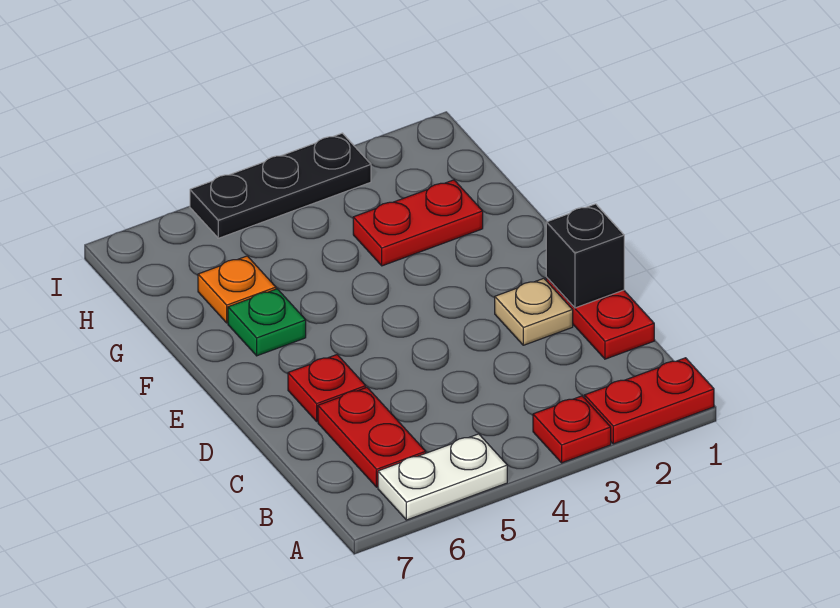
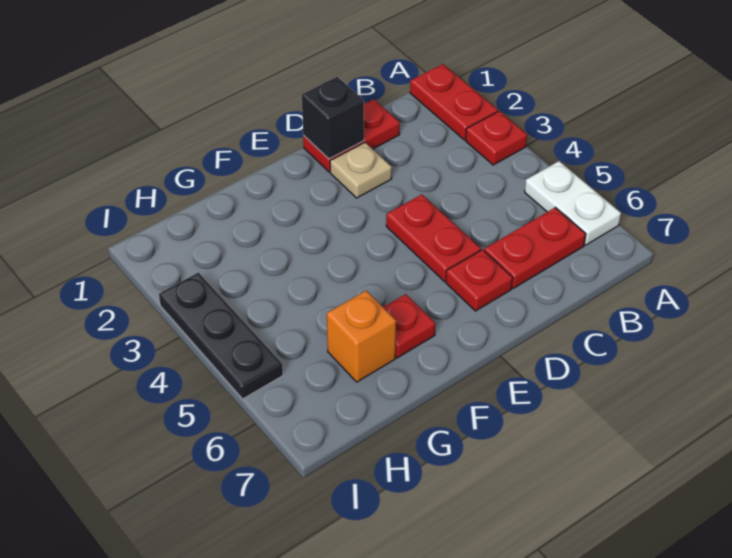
green 1x1 plate [228,289,306,356] -> red 1x1 plate [383,294,436,358]
red 1x2 plate [353,180,483,266] -> red 1x2 plate moved to [386,195,481,281]
orange 1x1 plate [198,256,276,323] -> orange 1x1 brick [327,291,396,382]

